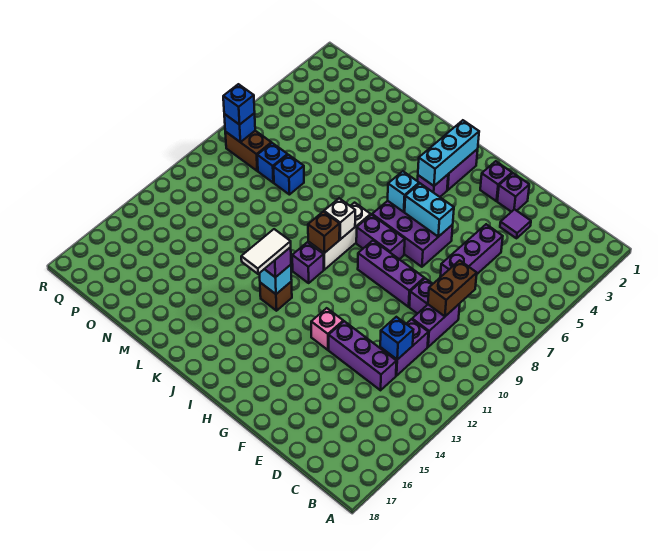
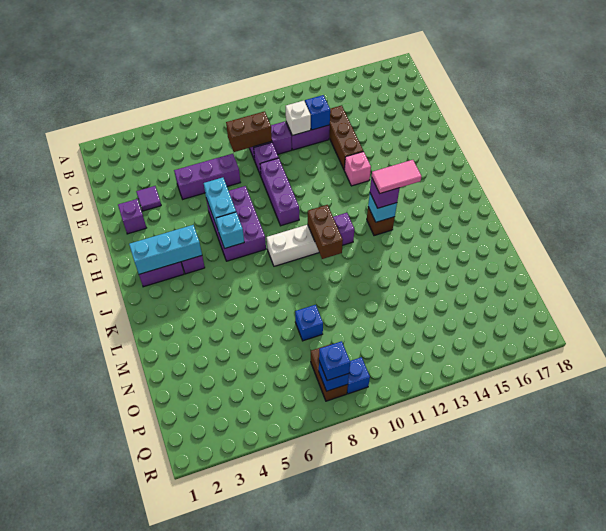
purple 1x3 brick [329,321,397,390] -> brown 1x3 brick [329,105,363,169]
purple 1x1 brick [480,161,512,201] -> none
purple 1x2 brick [356,215,405,259] -> none
white 1x1 brick [324,198,355,239] -> white 1x1 brick moved to [286,101,311,136]
brown 1x1 brick [308,212,340,253] -> brown 1x2 brick [307,205,343,259]
white 1x2 tile [241,229,291,274] -> pink 1x2 tile [372,160,422,193]
blue 1x1 brick [257,143,288,183] -> blue 1x1 brick moved to [347,357,370,394]

